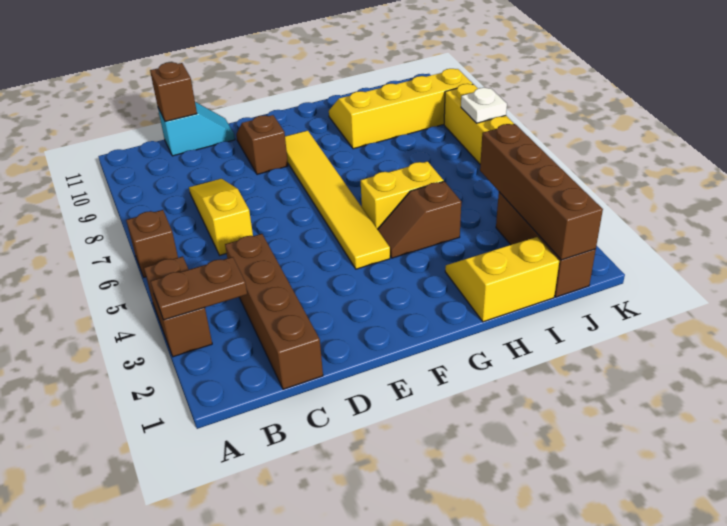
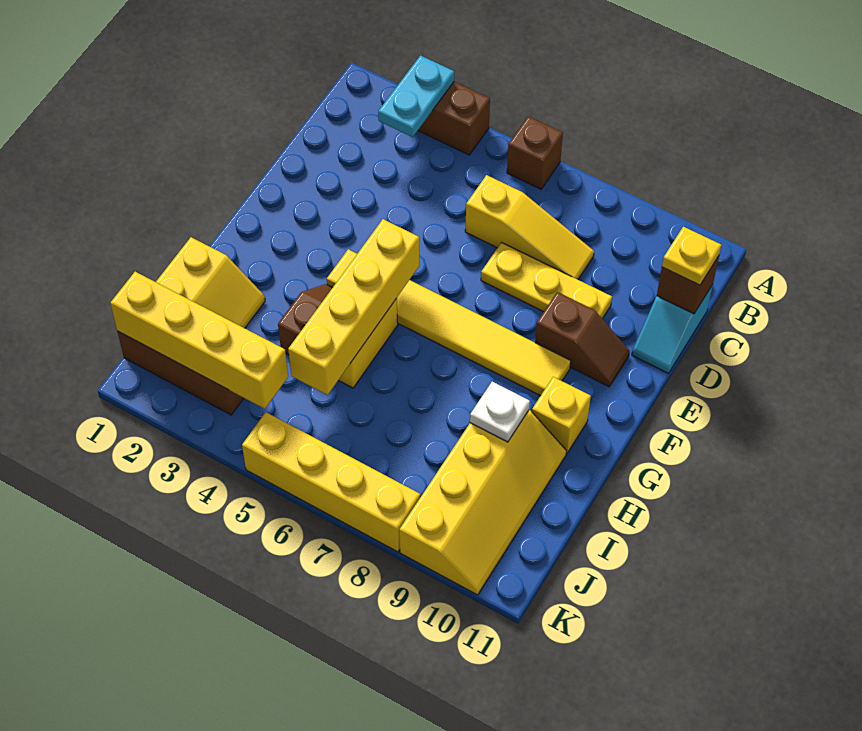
brown 1x2 plate [150,257,247,320] -> cyan 1x2 plate [378,55,454,137]
brown 1x4 brick [225,234,323,389] -> none
none -> yellow 1x1 plate [662,227,721,285]
none -> yellow 1x3 plate [481,243,612,319]
none -> yellow 1x4 brick [288,219,419,395]
none -> yellow 1x1 brick [532,377,591,453]
brown 1x4 brick [480,124,603,260] -> yellow 1x4 brick [110,272,288,409]
white 1x1 plate [461,88,507,123] -> white 1x1 plate moved to [470,382,530,442]

